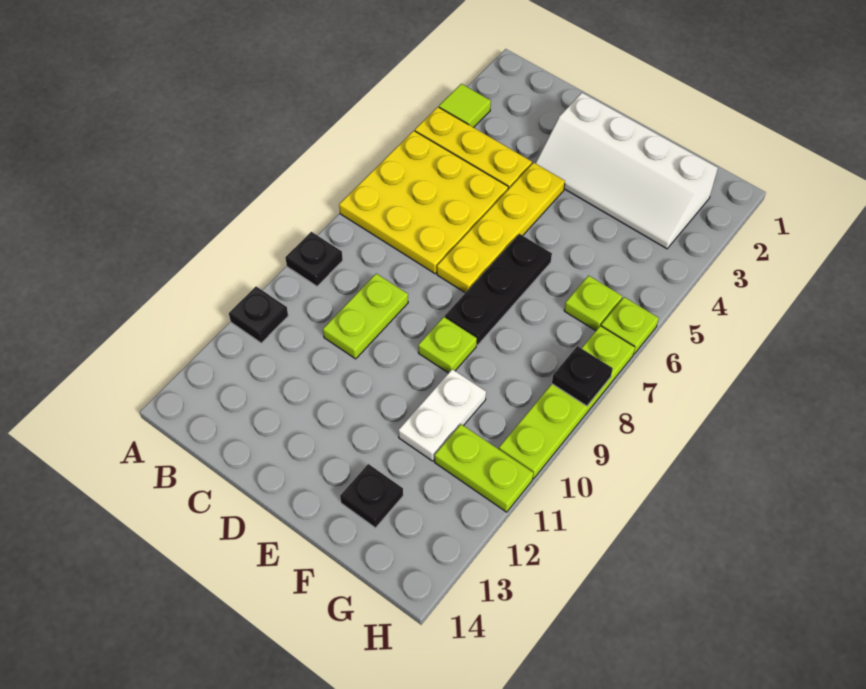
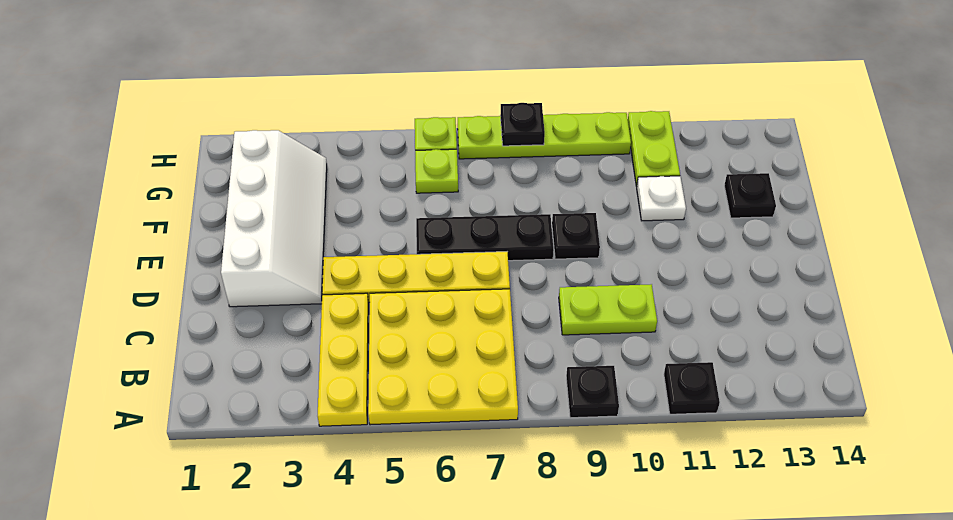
lime 1x1 tile [439,84,491,128] -> none
lime 1x1 plate [418,317,477,373] -> black 1x1 plate [552,213,600,259]
white 1x2 plate [398,369,486,461] -> white 1x1 plate [637,176,686,221]

